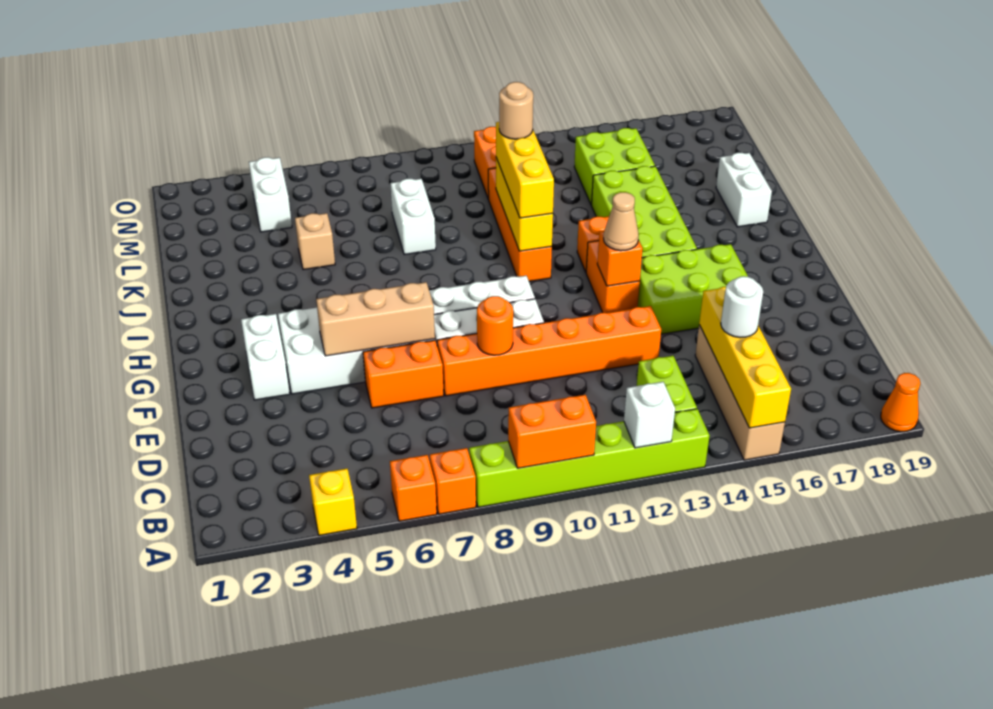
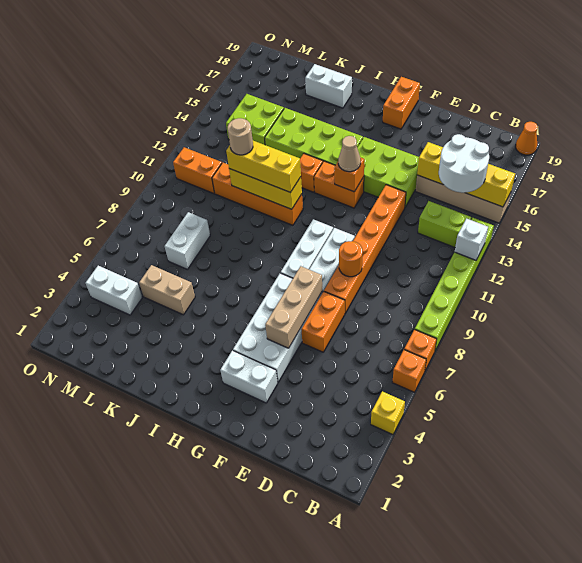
orange 1x2 brick [508,395,596,468] -> orange 1x2 brick moved to [383,77,420,129]
white 1x1 round brick [721,276,763,338] -> white 2x2 round brick [439,134,489,193]
lime 2x3 brick [638,244,748,334] -> lime 2x3 brick turned to [357,137,419,207]
tan 1x1 brick [295,213,335,270] -> tan 1x2 brick [139,265,195,315]
white 1x2 brick [390,179,436,255] -> white 1x2 brick turned to [165,212,210,269]

